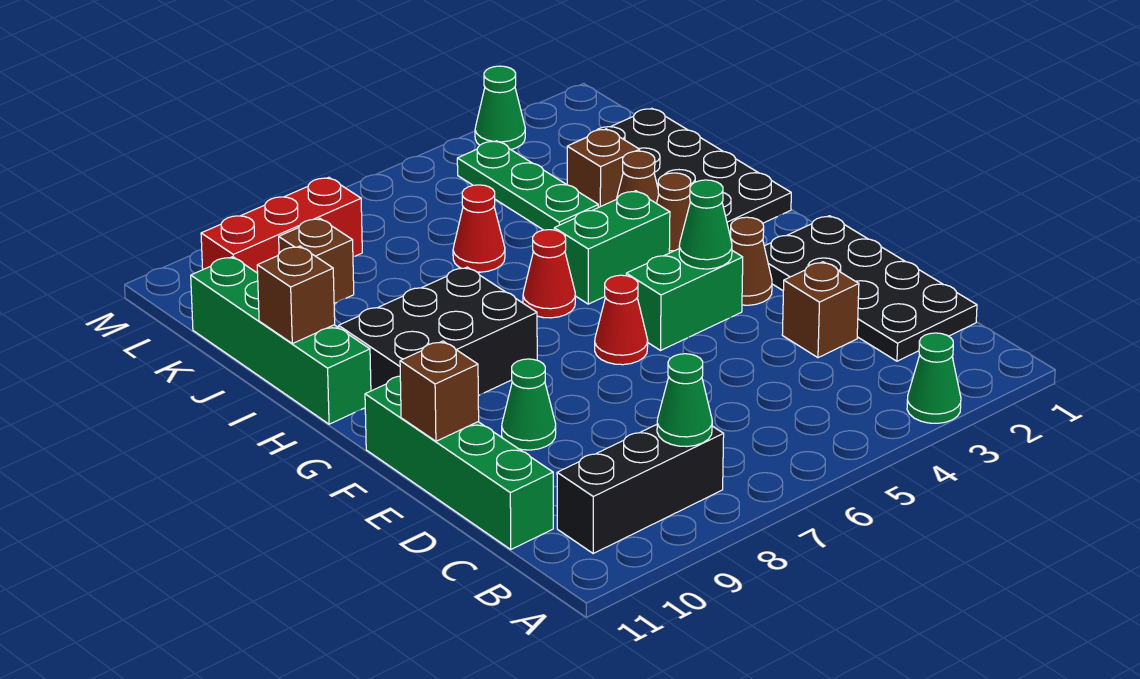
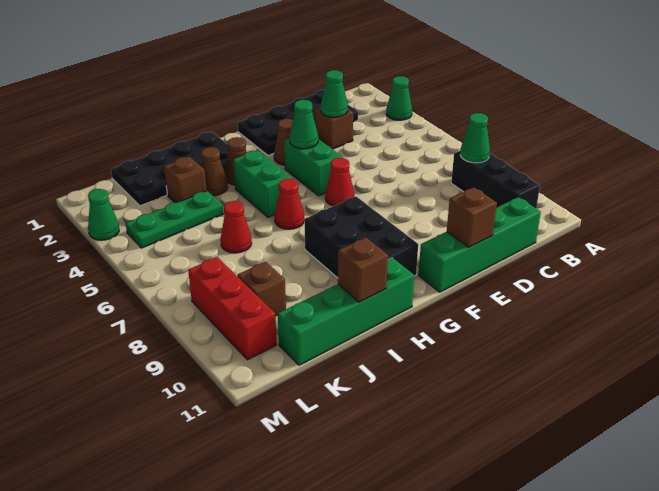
green 1x1 cone [502,359,556,450] -> green 1x1 cone moved to [321,70,348,117]

